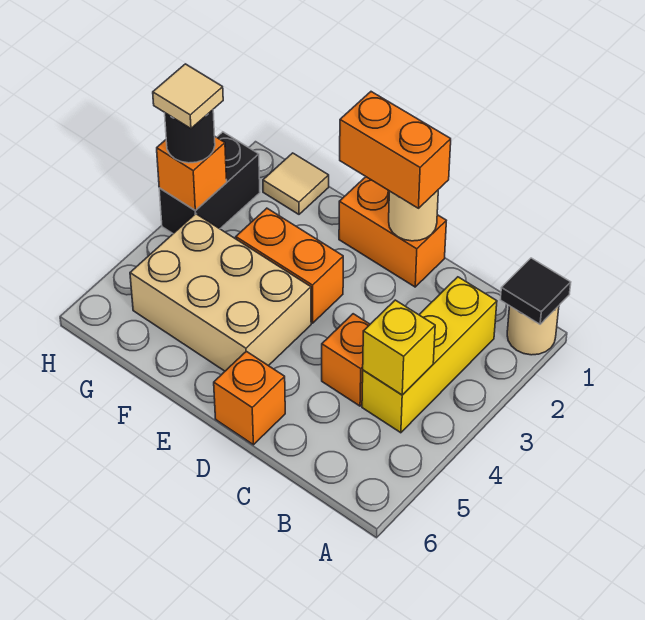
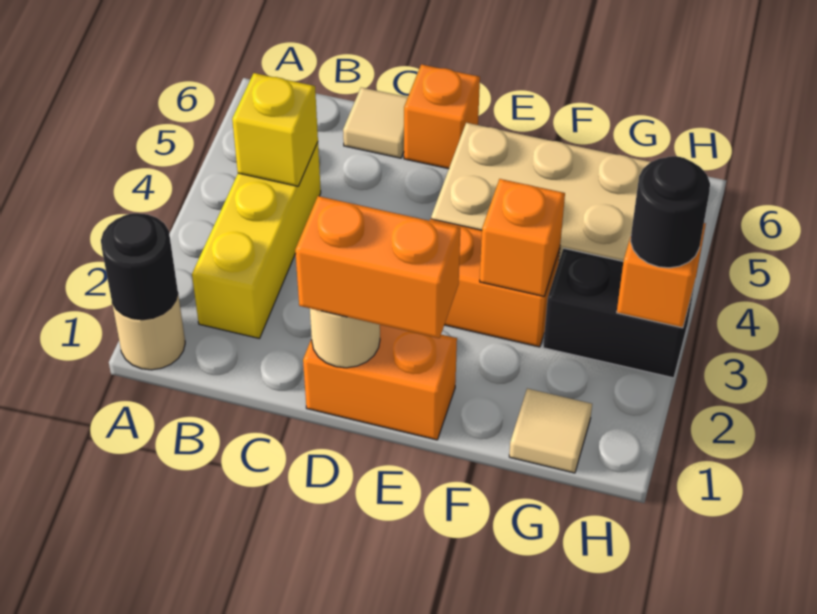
black 1x1 tile [500,258,571,324] -> black 1x1 round brick [101,213,178,320]
orange 1x1 brick [322,314,370,406] -> orange 1x1 brick moved to [480,179,565,296]
black 1x2 brick [159,132,260,233] -> black 1x2 brick turned to [543,248,695,378]
tan 1x1 tile [153,64,223,128] -> tan 1x1 tile moved to [343,87,408,158]

